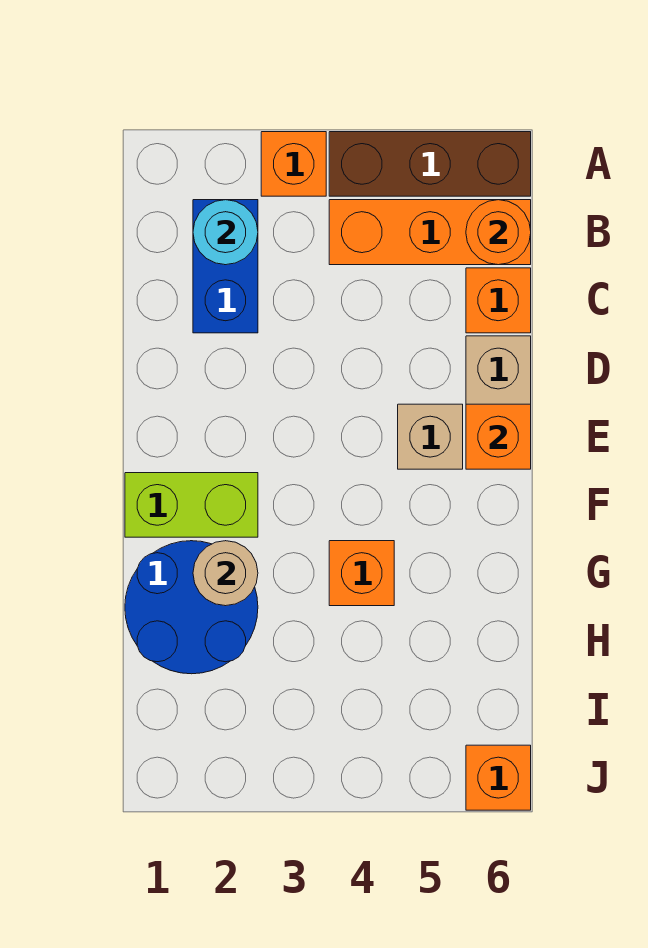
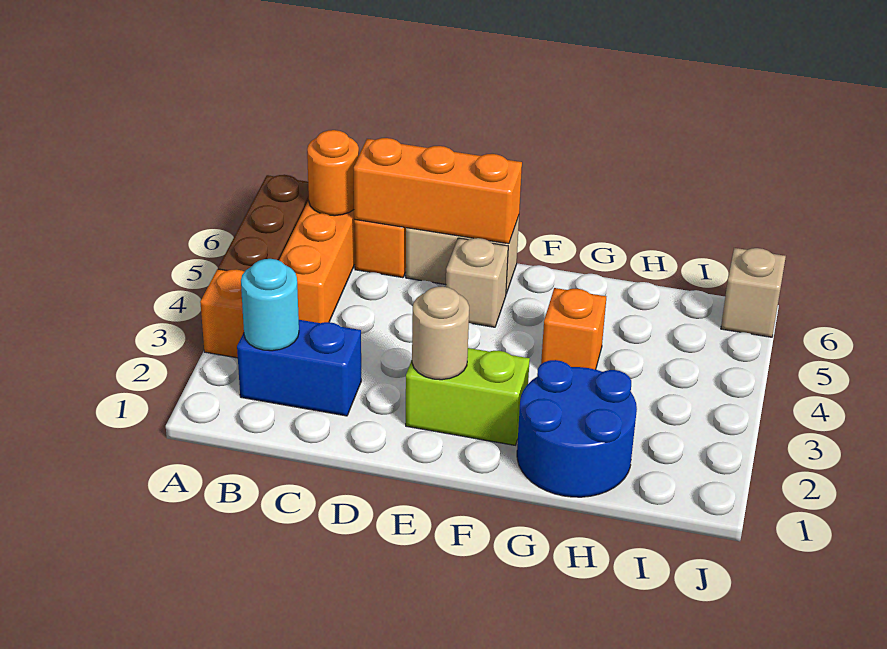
orange 1x1 brick [466,404,531,469] -> orange 1x3 brick [354,138,522,244]
lime 1x2 brick [125,473,258,537] -> lime 1x2 brick turned to [406,348,530,445]
tan 1x1 round brick [193,541,258,606] -> tan 1x1 round brick moved to [412,287,469,380]
orange 1x1 brick [466,745,531,810] -> tan 1x1 brick [721,248,786,337]

